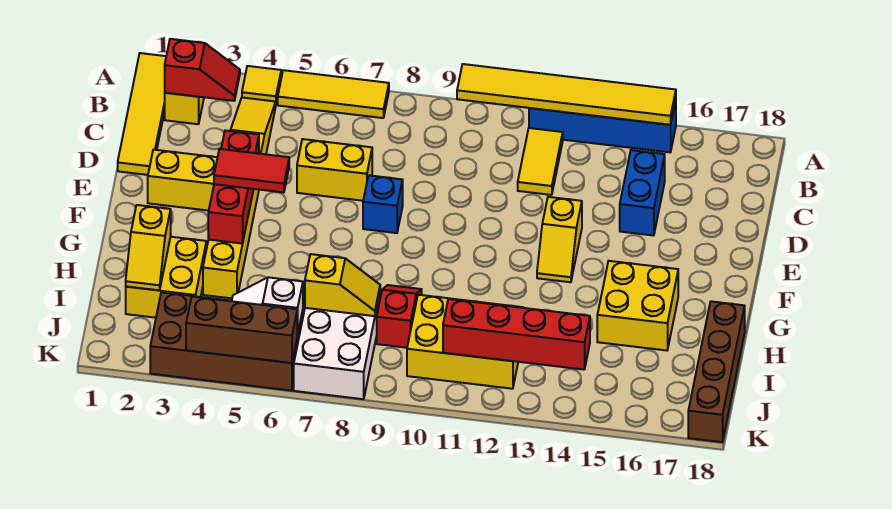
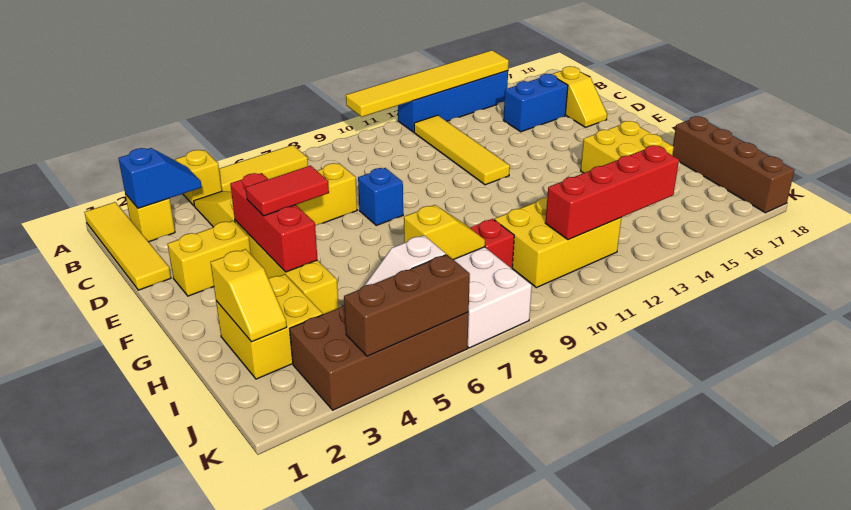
yellow 1x1 tile [242,66,281,103] -> yellow 1x1 brick [176,150,222,206]
red 1x2 slope [165,39,240,101] -> blue 1x2 slope [118,148,202,208]
yellow 1x2 tile [518,128,563,195] -> yellow 1x4 tile [414,115,510,185]
blue 1x2 brick [620,150,665,236] -> blue 1x2 brick turned to [503,74,568,132]
yellow 1x2 slope [537,197,582,282] -> yellow 1x2 slope moved to [553,66,607,127]

